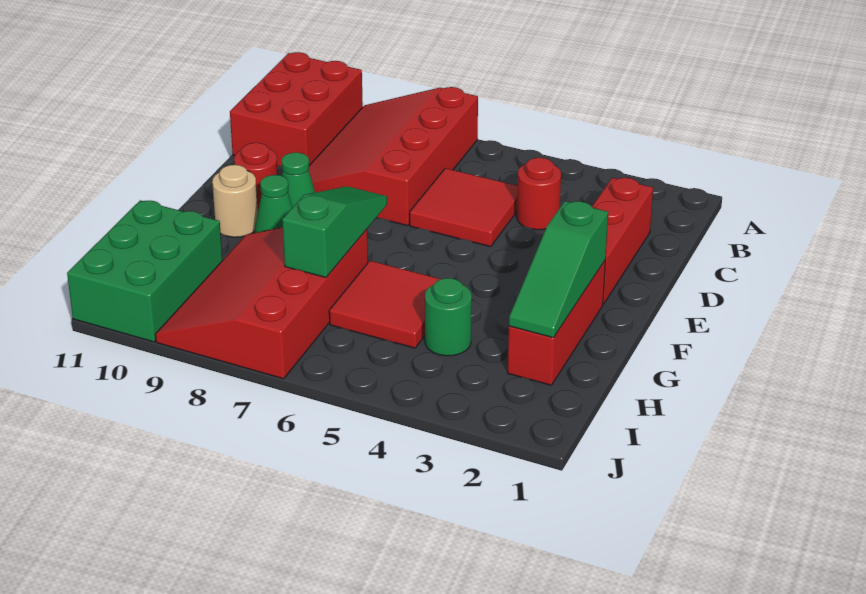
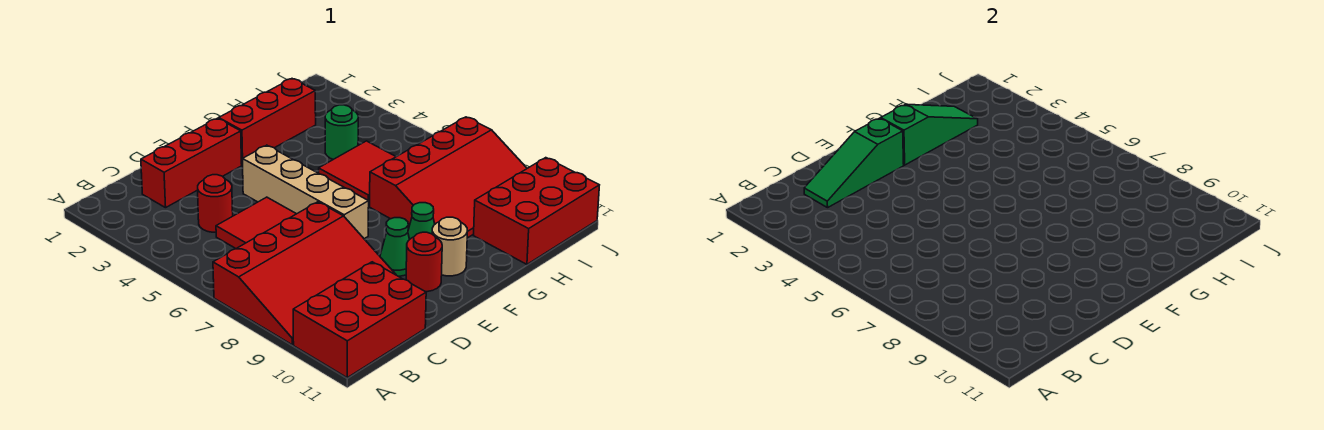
none -> tan 1x4 brick [242,145,369,239]
green 1x3 slope [282,186,387,277] -> green 1x3 slope moved to [804,118,904,208]
green 2x3 brick [67,200,223,342] -> red 2x3 brick [474,158,599,264]

